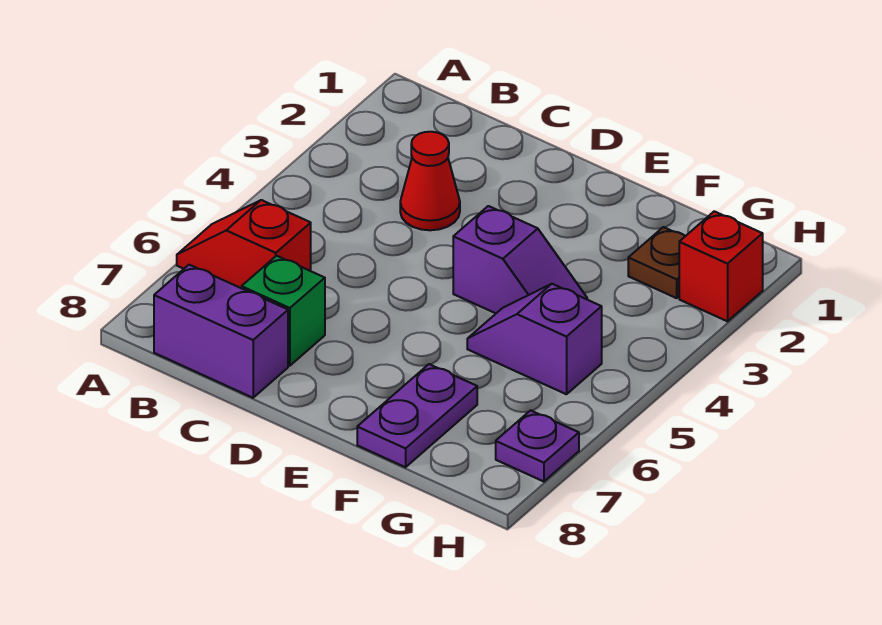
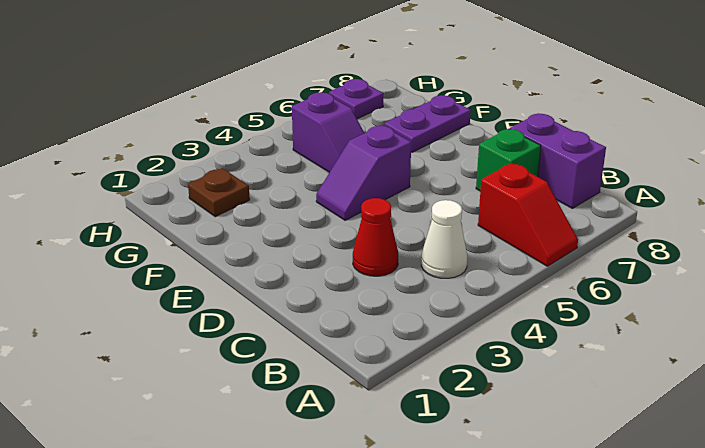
none -> white 1x1 cone [421,200,467,278]
purple 1x2 slope [453,206,587,313] -> purple 1x2 slope turned to [316,125,411,220]
red 1x1 brick [679,211,763,321] -> none

